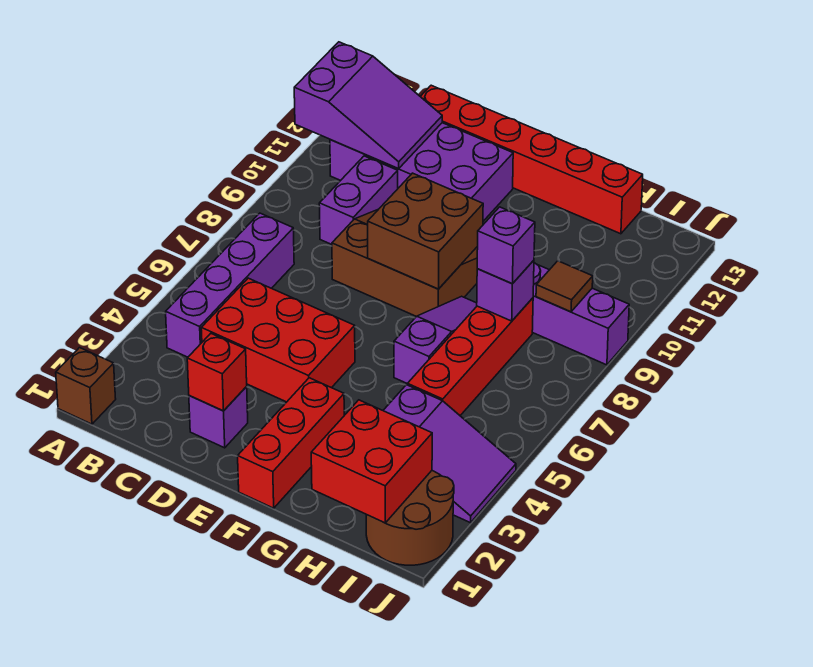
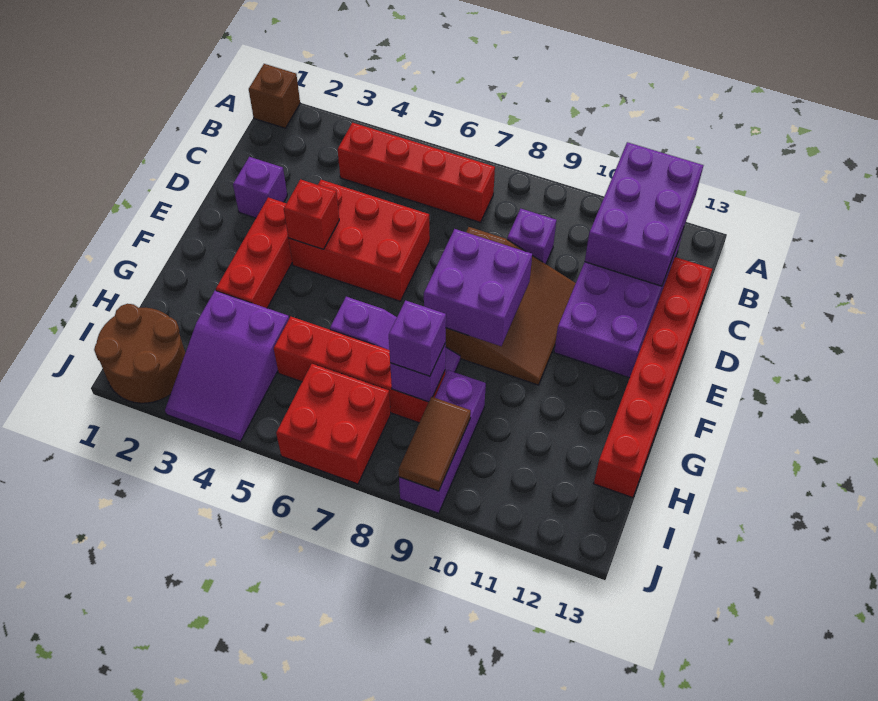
purple 2x3 slope [294,42,442,169] -> purple 2x3 brick [585,142,704,286]
purple 1x4 brick [166,213,294,357] -> red 1x4 brick [338,123,495,222]
red 2x3 brick [201,278,355,402] -> red 2x3 brick turned to [288,180,430,301]
purple 1x2 brick [319,156,398,244] -> purple 1x1 brick [507,209,556,264]
red 1x1 brick [187,334,247,411] -> red 1x1 brick moved to [284,179,339,249]
brown 2x2 brick [368,173,483,289] -> purple 2x2 brick [424,229,532,346]
red 1x3 brick [238,378,344,508] -> red 1x3 brick turned to [216,197,292,308]
red 2x2 brick [311,400,432,523] -> red 2x2 brick moved to [276,364,391,484]
brown 1x1 tile [536,261,593,312] -> brown 1x2 tile [398,397,471,491]

